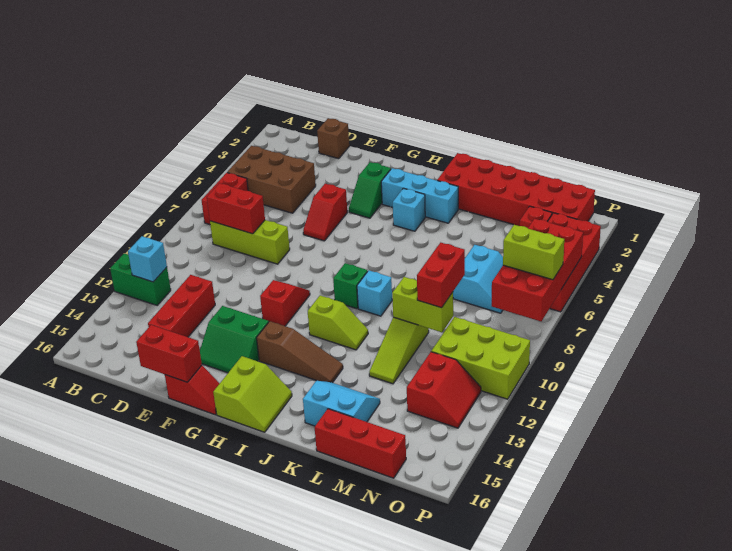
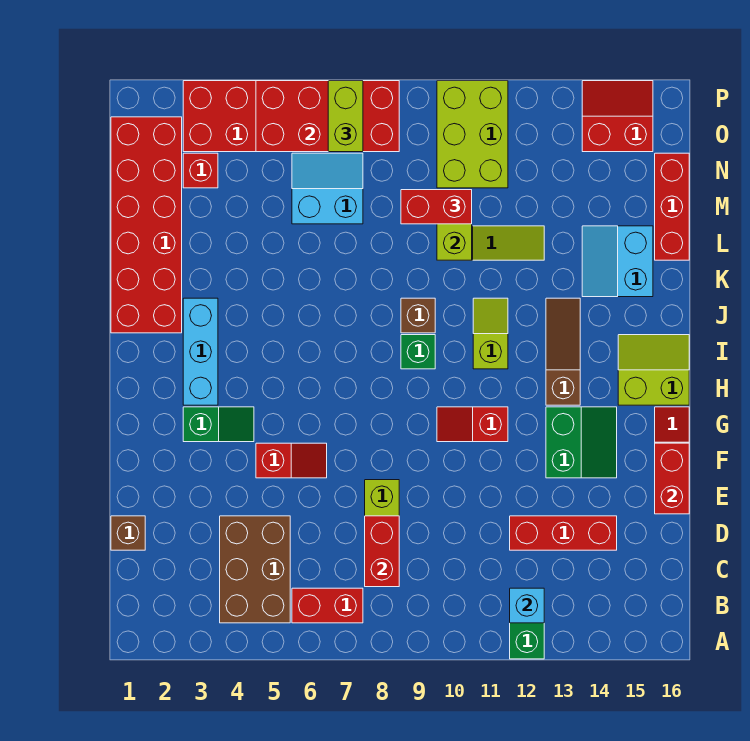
cyan 1x1 brick [393,188,425,231] -> none
cyan 1x1 brick [357,270,392,316] -> brown 1x1 brick [401,298,435,333]
red 2x2 slope [407,352,481,428] -> red 2x2 slope moved to [582,81,653,152]

